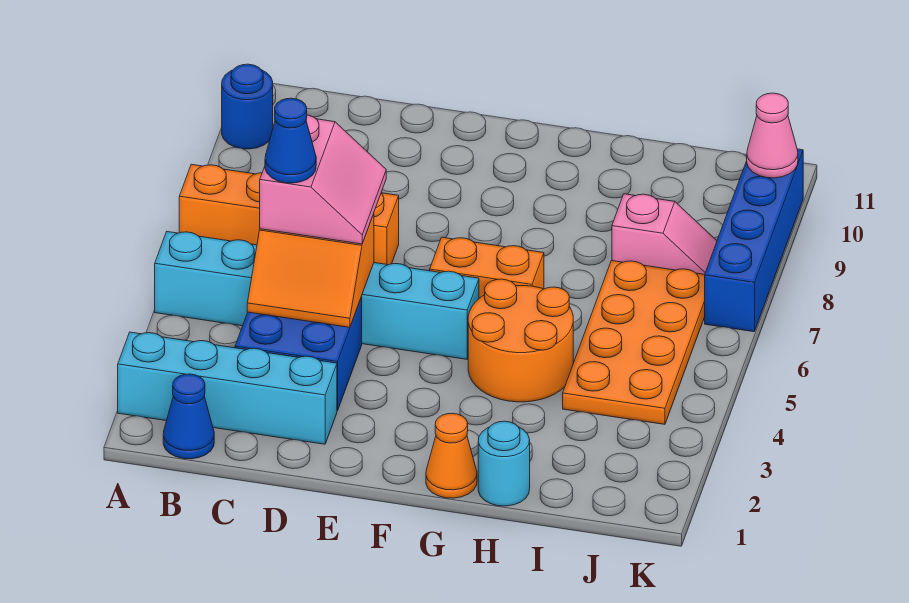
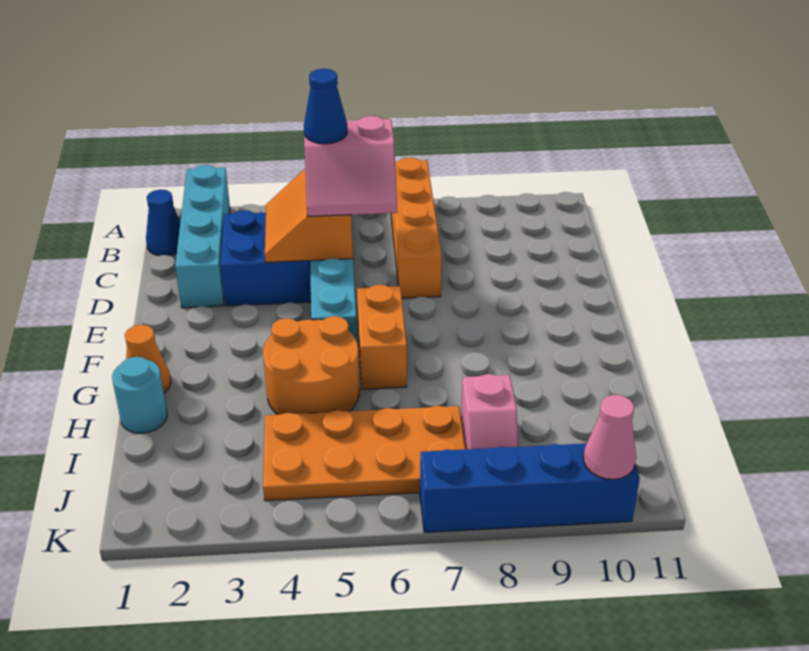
blue 1x1 round brick [222,64,273,149] -> none

